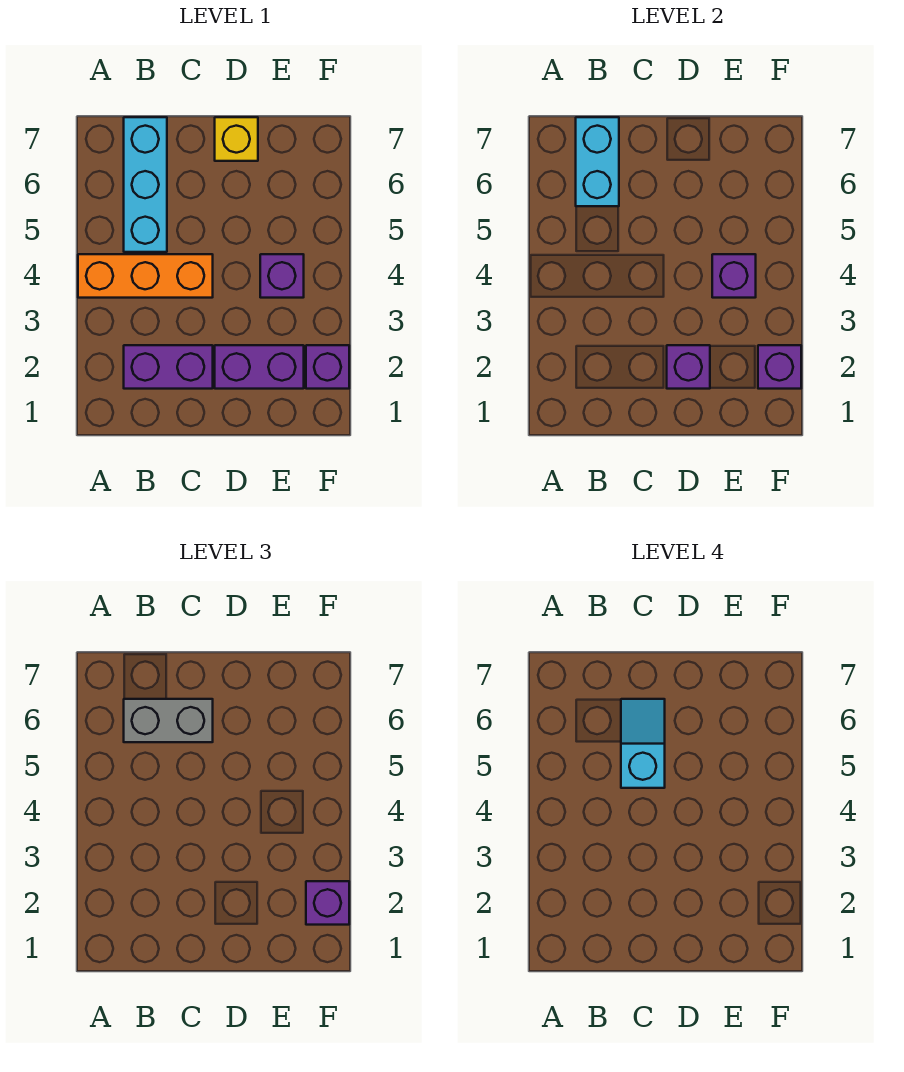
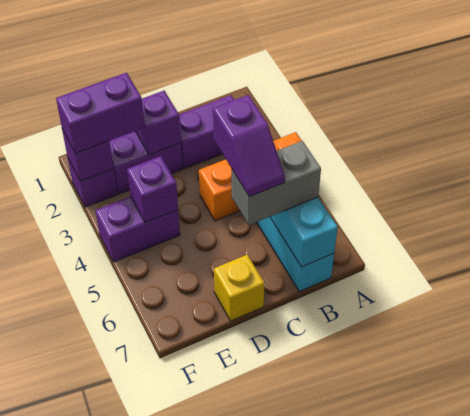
cyan 1x2 slope [621,699,665,788] -> purple 1x2 slope [213,95,285,197]
purple 1x1 brick [260,254,304,298] -> purple 1x2 brick [95,197,180,262]
purple 1x1 brick [306,881,349,925] -> purple 1x2 brick [56,73,144,153]

